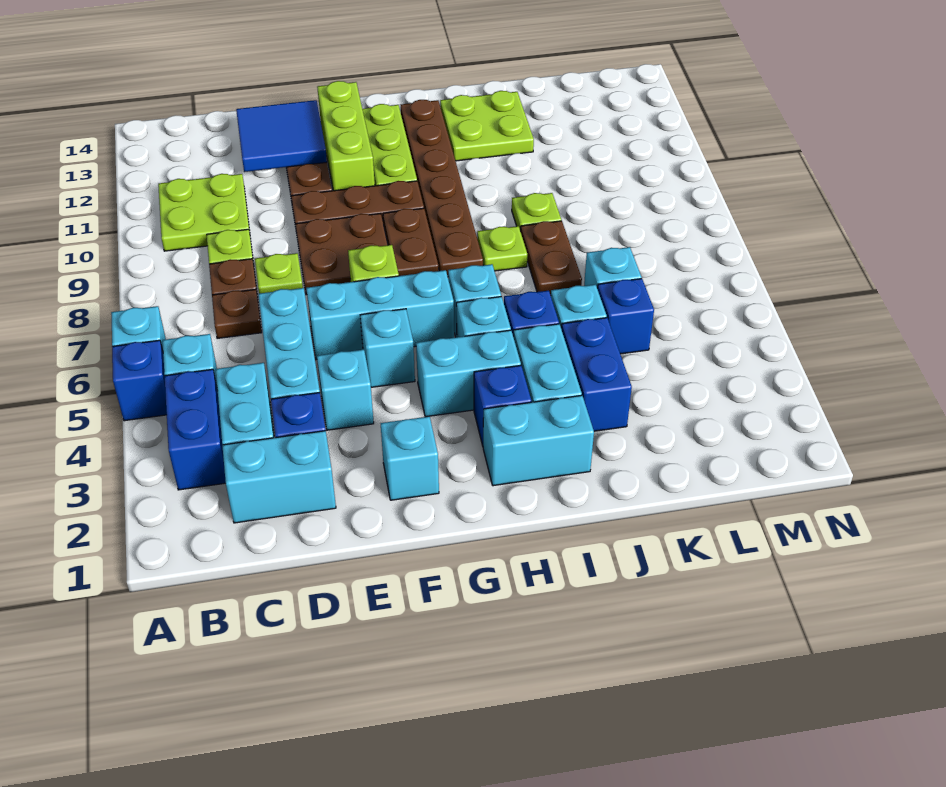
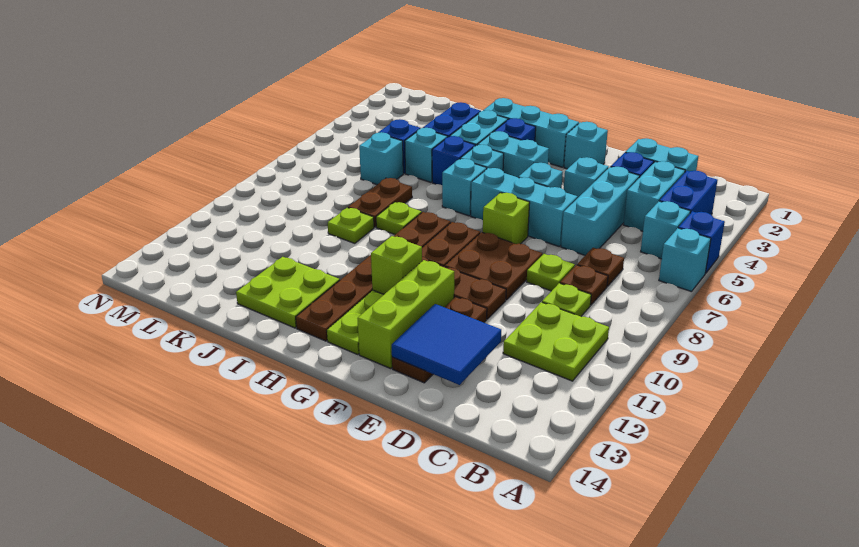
none -> lime 1x1 brick [371,236,422,295]
cyan 1x2 brick [483,395,594,486] -> cyan 1x3 brick [483,98,579,167]

